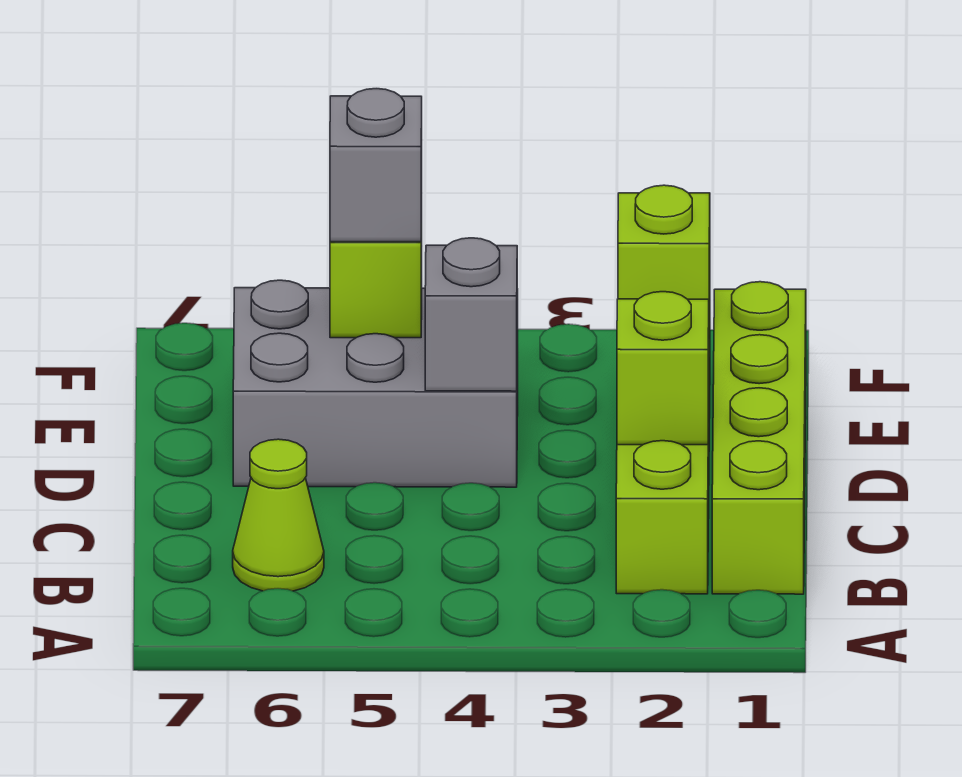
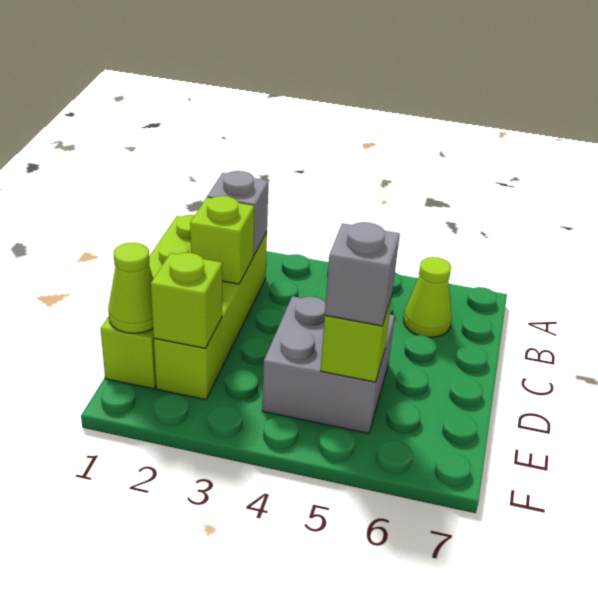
grey 2x3 brick [233,280,518,487] -> grey 2x2 brick [262,296,395,434]
grey 1x1 brick [425,238,517,391] -> grey 1x1 brick moved to [207,171,269,256]
none -> lime 1x1 cone [108,243,153,333]

